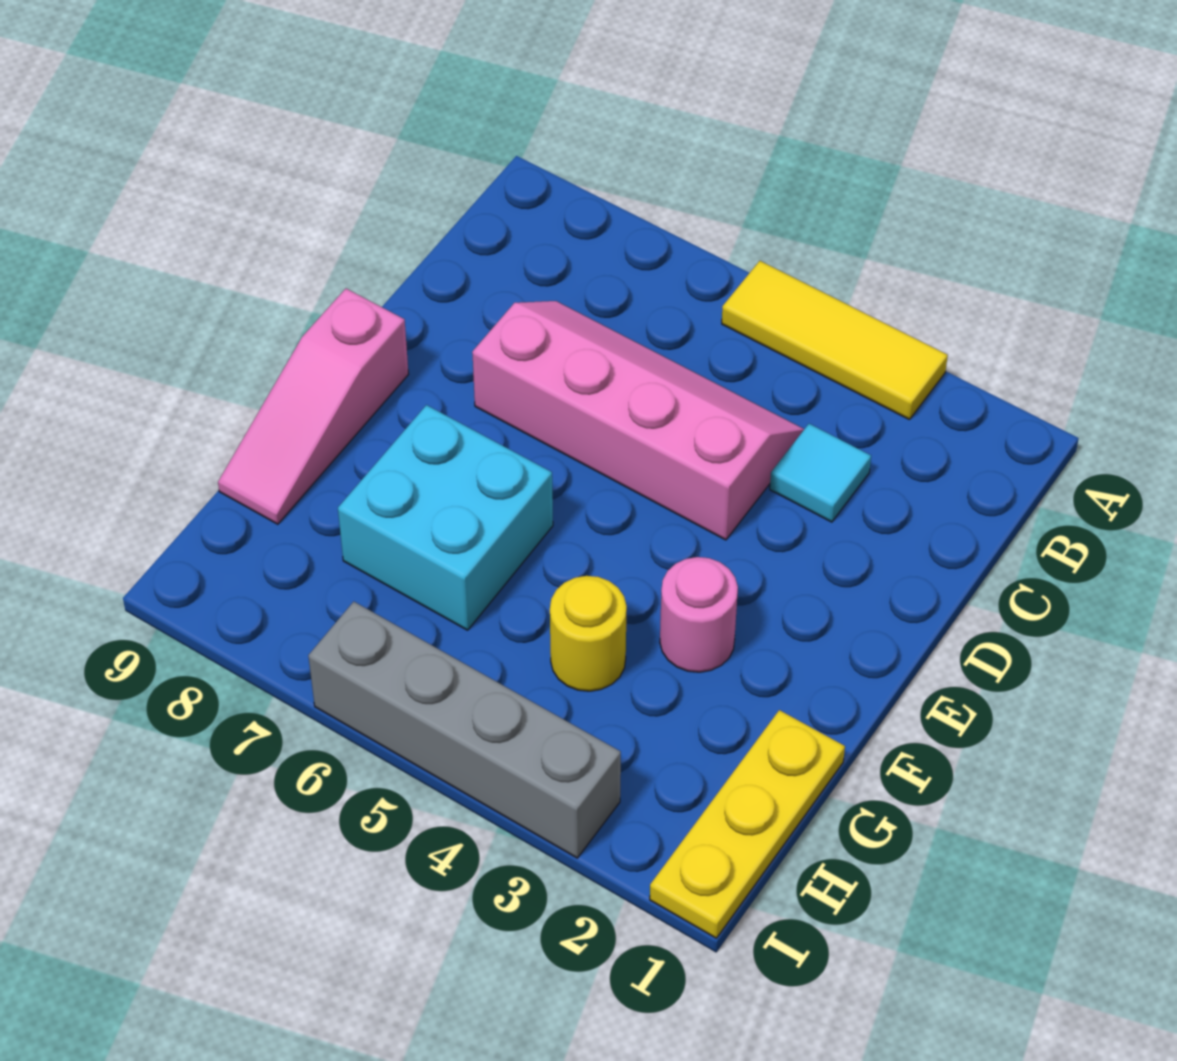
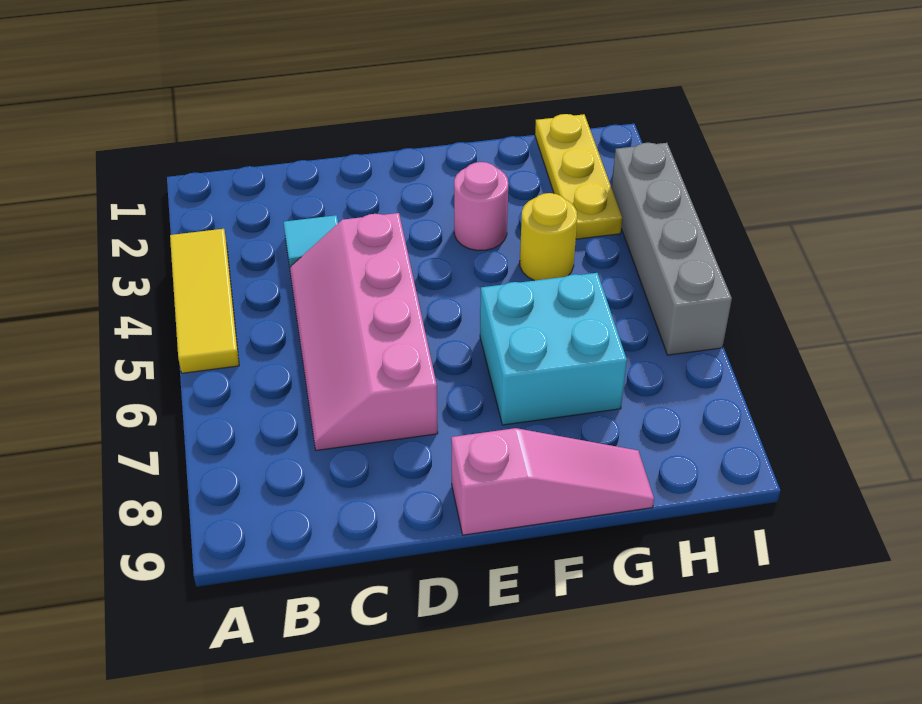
yellow 1x3 plate [650,710,845,938] -> yellow 1x3 plate turned to [535,114,622,239]

